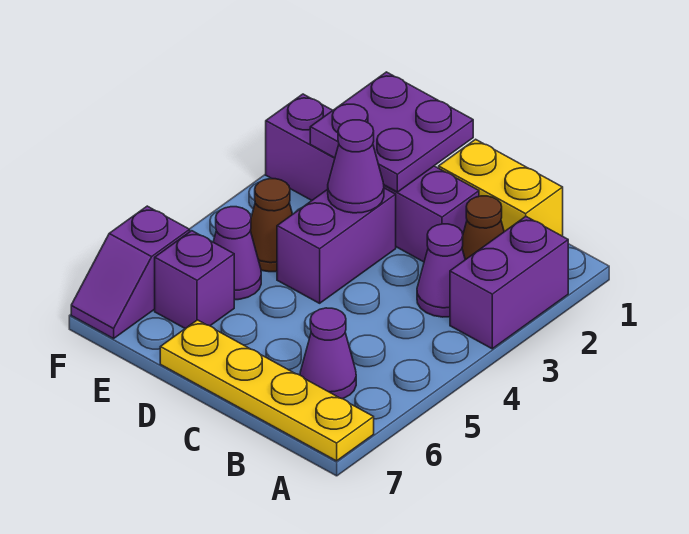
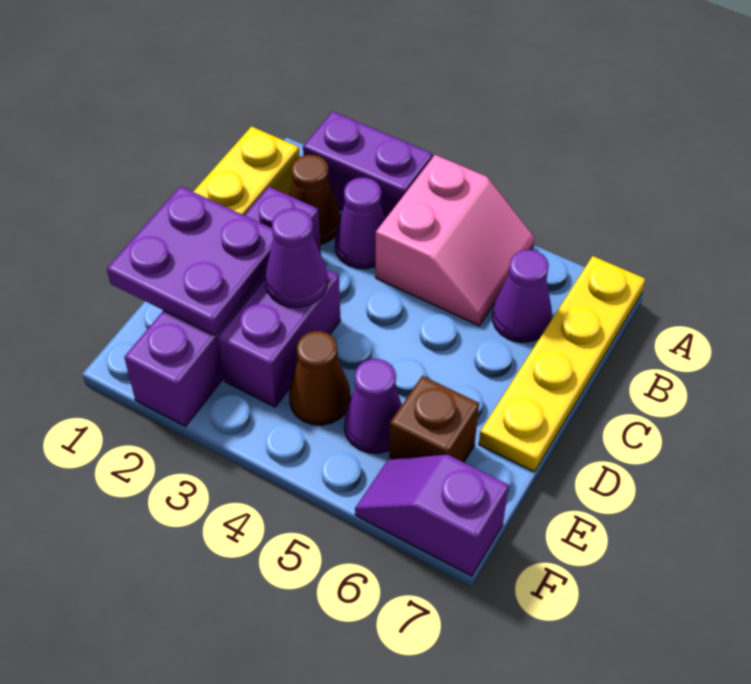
none -> pink 2x2 slope [376,155,534,326]
purple 1x2 brick [277,188,396,303] -> purple 1x2 brick turned to [218,269,341,407]
purple 1x1 brick [155,231,234,328] -> brown 1x1 brick [389,376,479,462]
purple 1x2 slope [71,206,190,339] -> purple 1x2 slope turned to [355,455,509,576]

